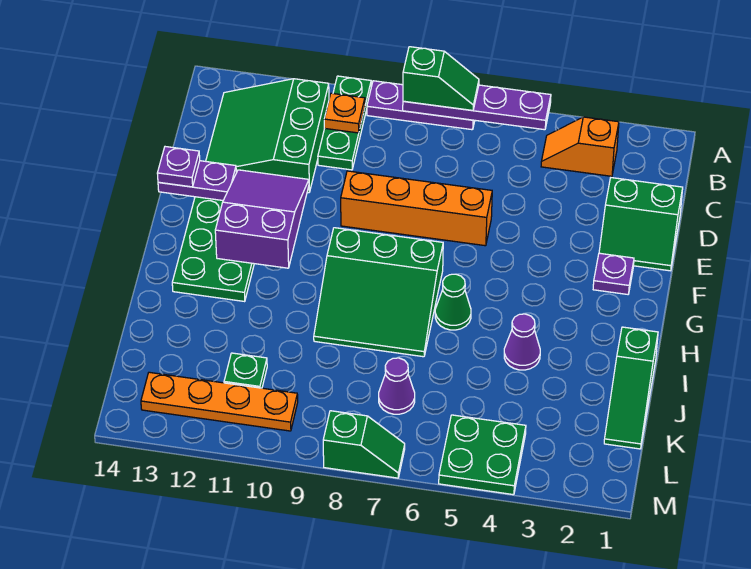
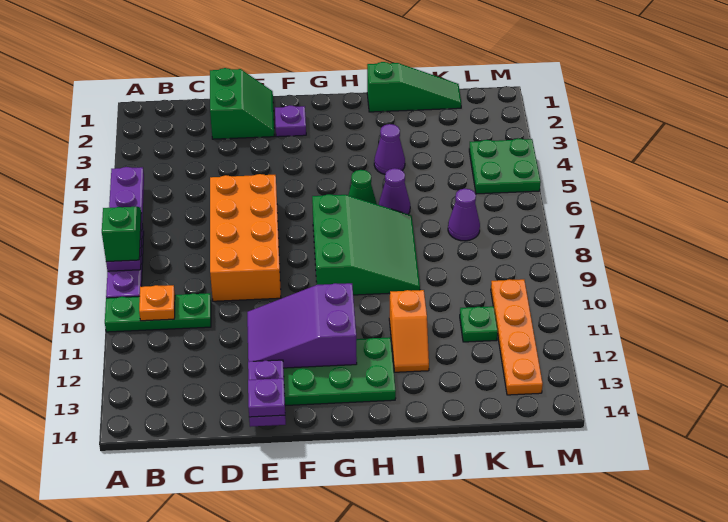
orange 1x2 slope [541,117,619,176] -> orange 1x2 slope moved to [389,290,429,372]
green 3x3 slope [206,79,329,193] -> none
orange 1x4 brick [341,171,492,246] -> orange 2x4 brick [210,174,281,301]
none -> purple 1x1 cone [379,168,410,214]
green 1x2 slope [323,411,405,478] -> none

